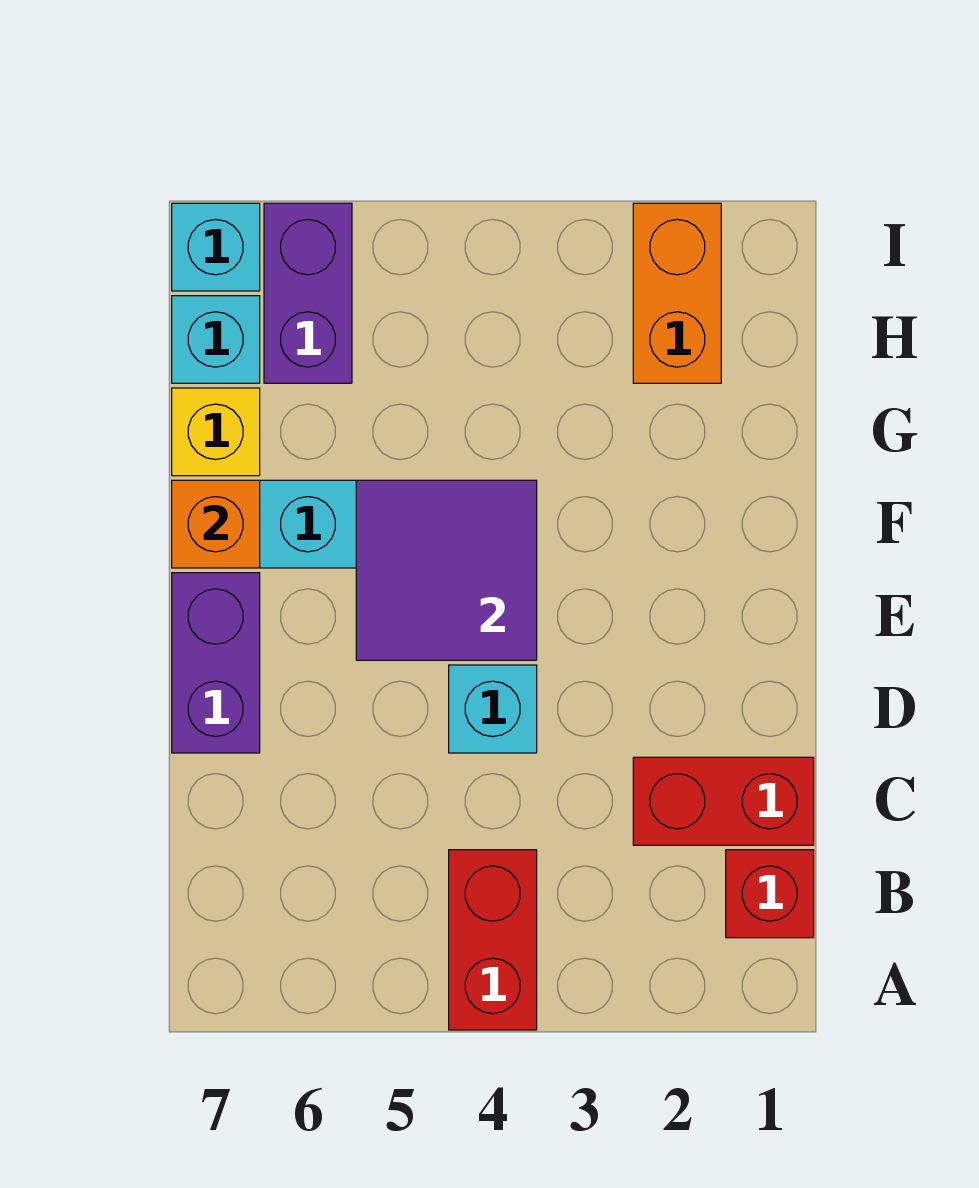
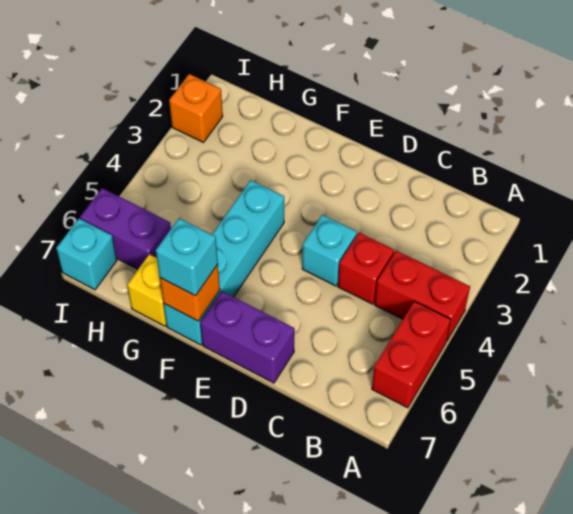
red 1x1 brick [726,850,814,938] -> red 1x1 brick moved to [338,233,394,304]
red 1x2 brick [633,757,814,845] -> red 1x2 brick moved to [372,301,451,408]
purple 2x2 tile [356,480,537,660] -> none
orange 1x2 brick [633,203,721,383] -> orange 1x1 brick [169,74,223,143]
cyan 1x1 brick [172,296,260,383] -> cyan 1x1 brick moved to [156,218,218,296]

